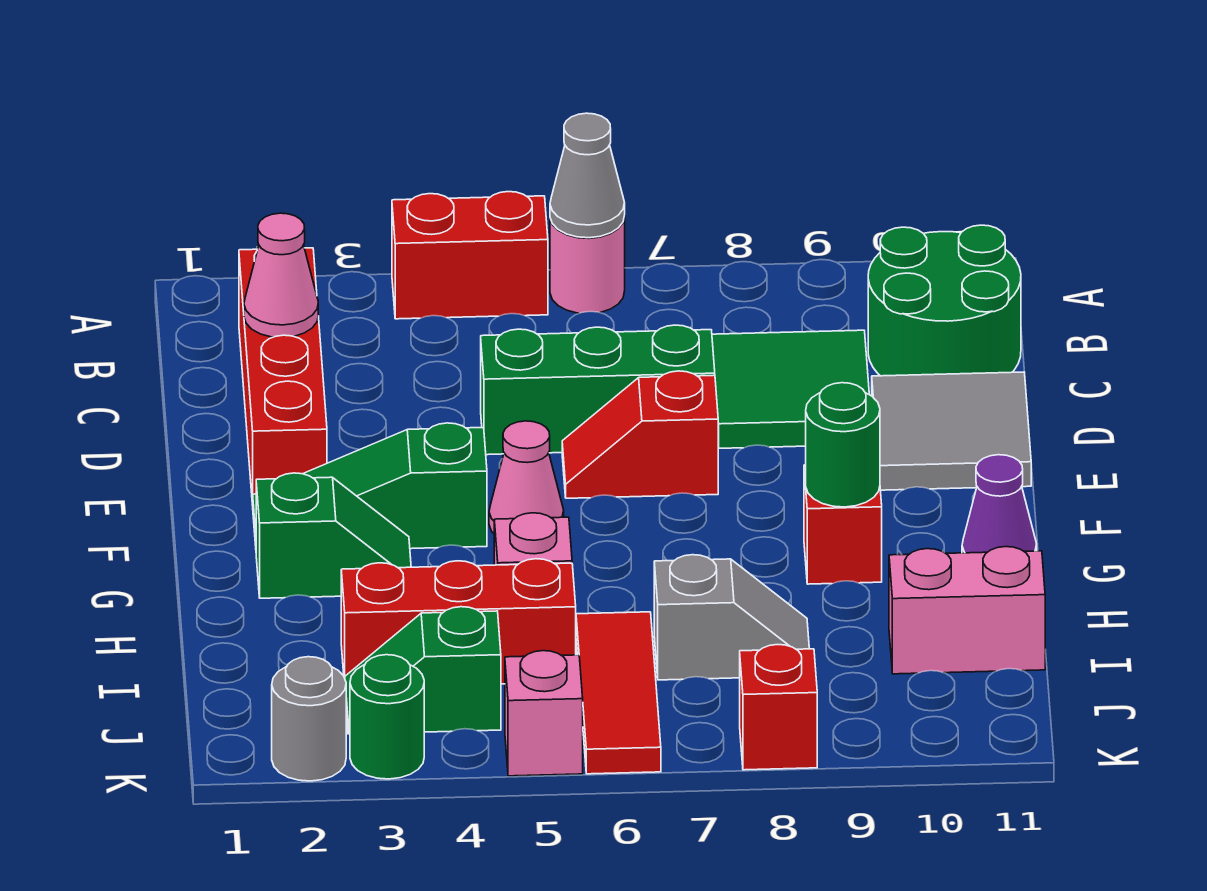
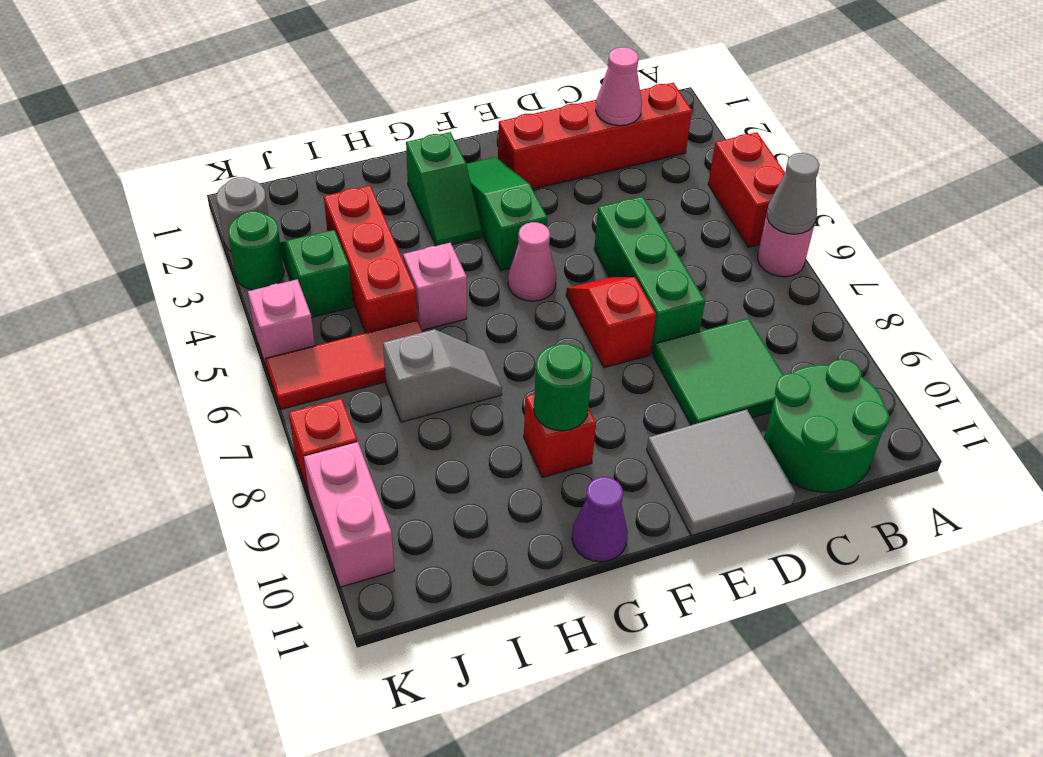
grey 1x2 slope [654,555,809,680] -> grey 1x2 slope turned to [383,329,502,422]
pink 1x2 brick [889,547,1045,674] -> pink 1x2 brick moved to [304,442,394,587]

